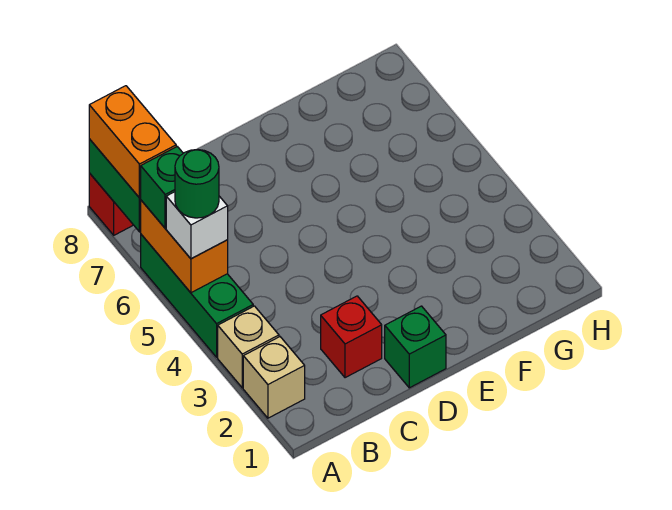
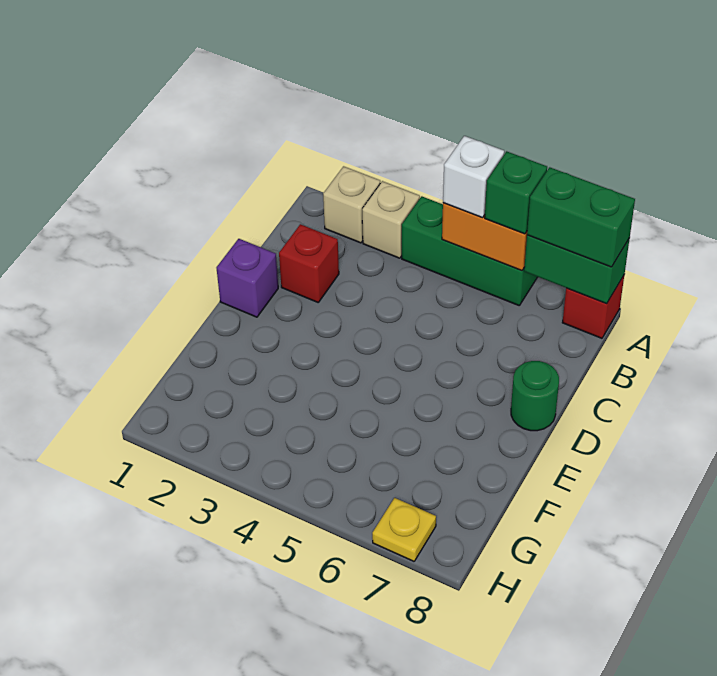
green 1x1 round brick [175,150,219,218] -> green 1x1 round brick moved to [511,361,559,431]
orange 1x2 brick [89,86,176,198] -> green 1x2 brick [527,167,635,267]
green 1x1 brick [385,306,446,388] -> purple 1x1 brick [217,239,278,317]
none -> yellow 1x1 plate [372,498,436,561]

